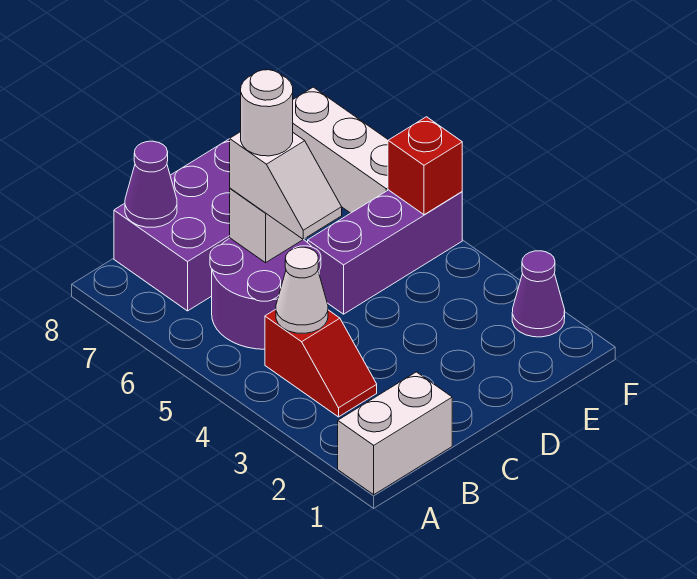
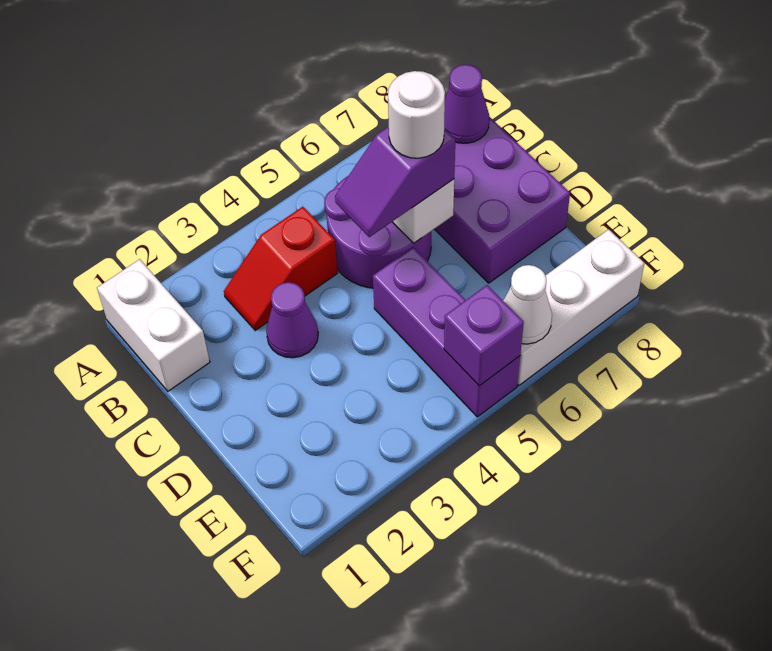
white 1x1 cone [276,247,328,333] -> white 1x1 cone moved to [503,265,552,344]
white 1x2 slope [230,132,342,239] -> purple 1x2 slope [335,126,455,237]
purple 1x1 cone [512,251,565,337] -> purple 1x1 cone moved to [266,282,318,358]
red 1x1 brick [388,117,462,215] -> purple 1x1 brick [444,285,524,386]

